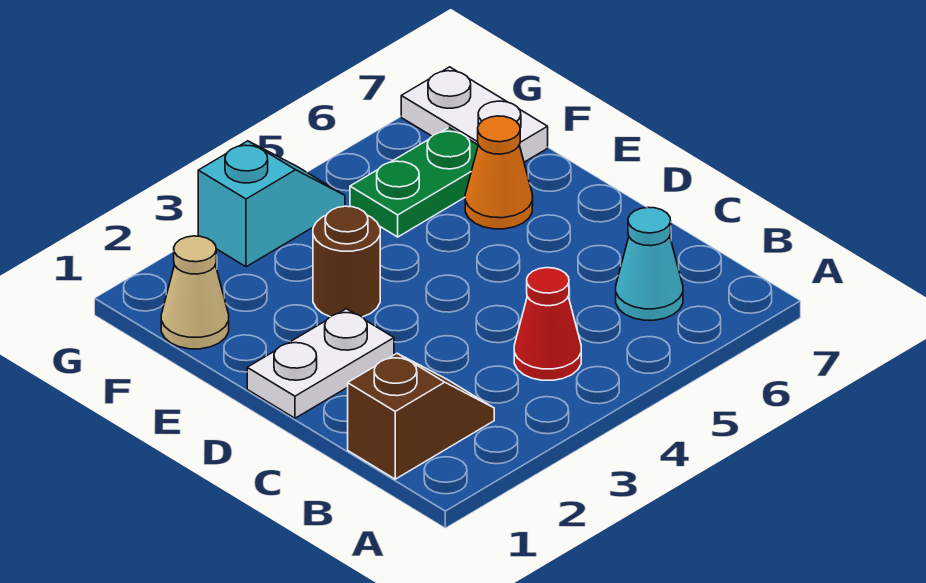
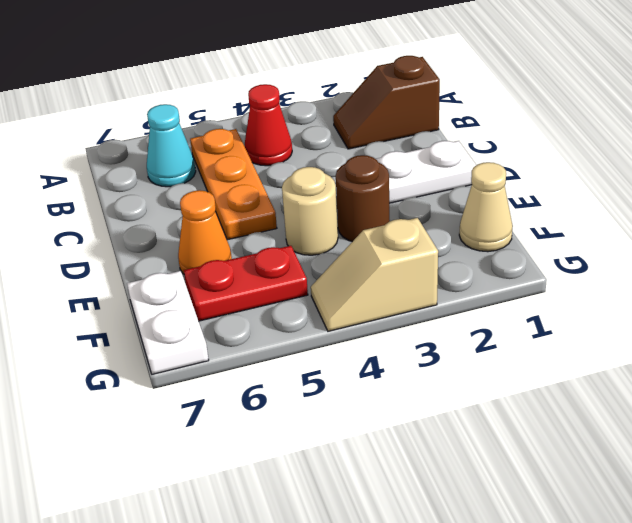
none -> orange 1x3 plate [190,129,277,240]
none -> tan 1x1 round brick [282,167,338,255]
green 1x2 plate [350,128,478,237] -> red 1x2 plate [184,246,308,321]
cyan 1x2 slope [198,141,345,267] -> tan 1x2 slope [311,218,438,331]

